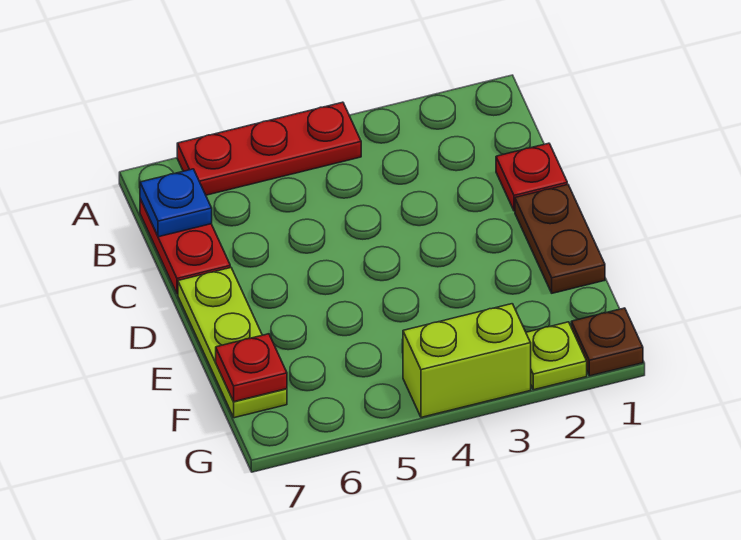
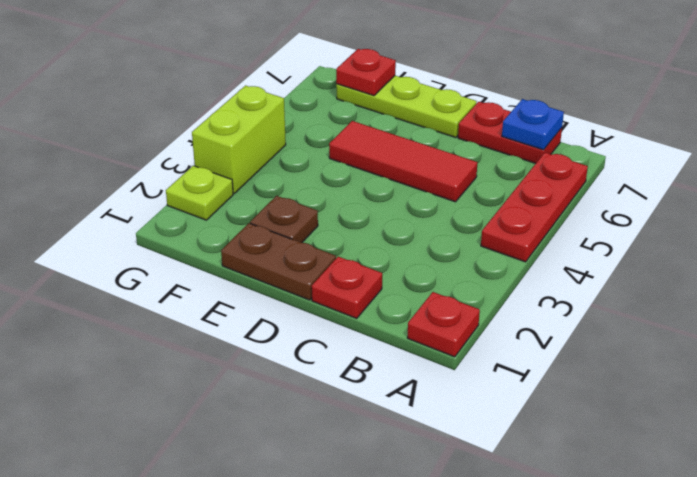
none -> red 1x1 plate [407,292,480,357]
none -> red 1x3 tile [329,121,477,202]
brown 1x1 plate [571,308,643,376] -> brown 1x1 plate moved to [250,196,318,243]

